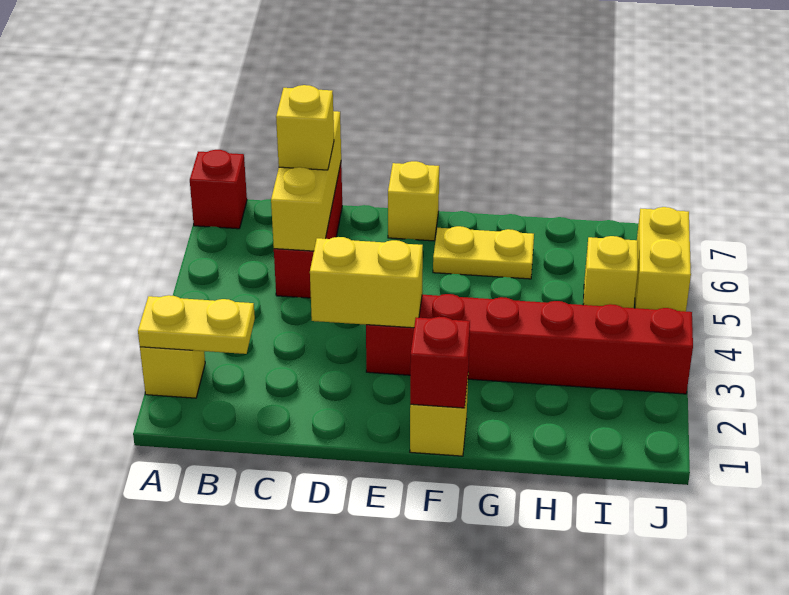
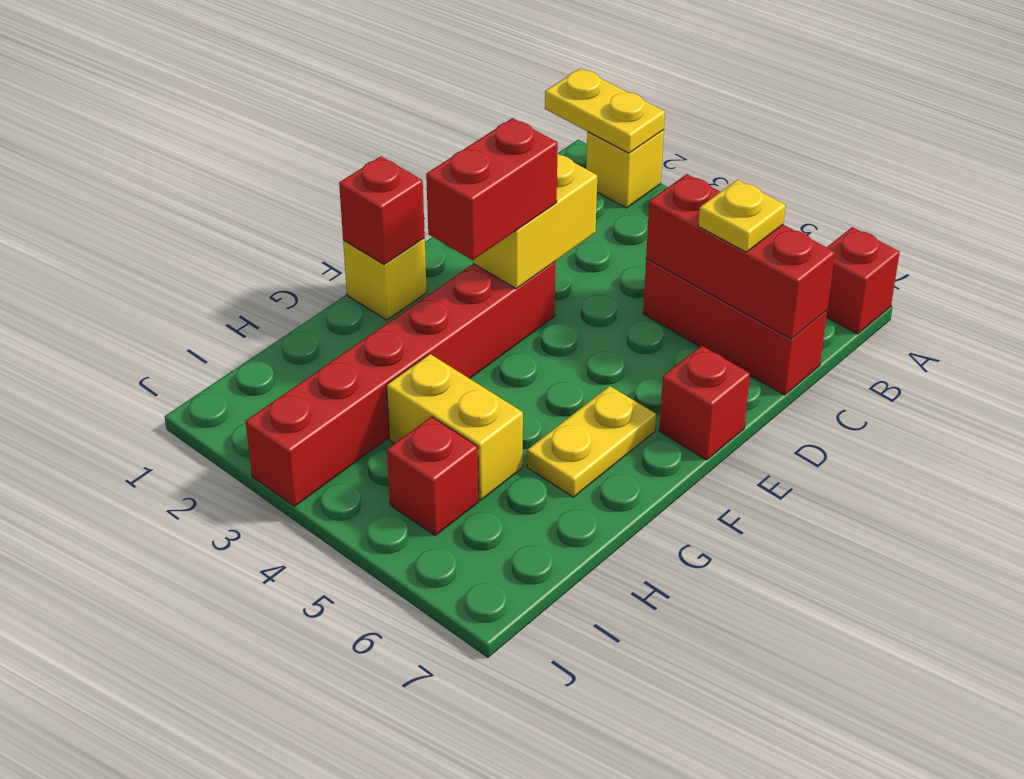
yellow 1x2 plate [138,295,255,354] -> yellow 1x2 plate turned to [545,68,665,153]
yellow 1x3 brick [271,111,341,251] -> red 1x3 brick [646,174,835,339]
yellow 1x1 brick [276,85,334,170] -> yellow 1x1 plate [698,180,786,252]
none -> red 1x2 brick [426,118,558,260]
yellow 1x1 brick [388,161,439,241] -> red 1x1 brick [659,346,750,460]
yellow 1x1 brick [583,236,638,308] -> red 1x1 brick [387,417,479,536]
yellow 1x2 brick [635,207,691,312] -> yellow 1x2 brick moved to [387,354,523,500]

